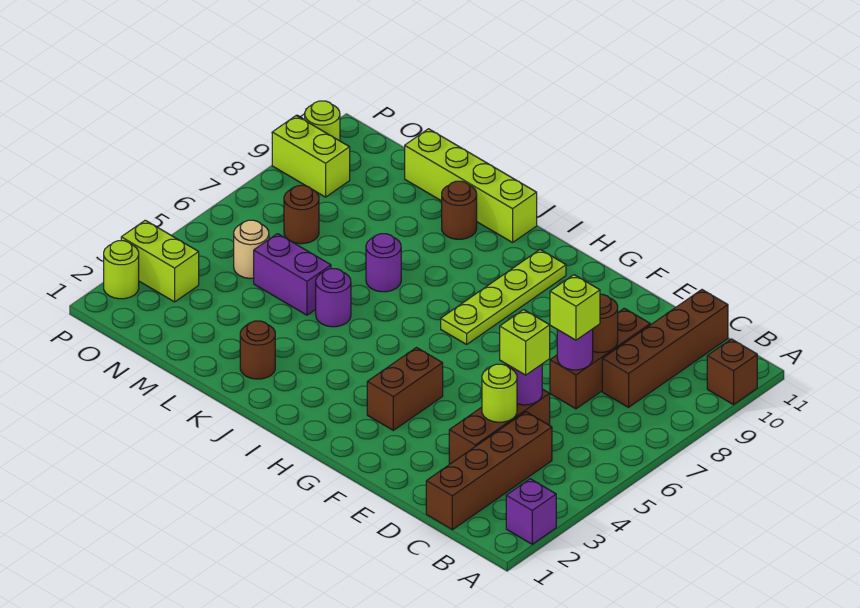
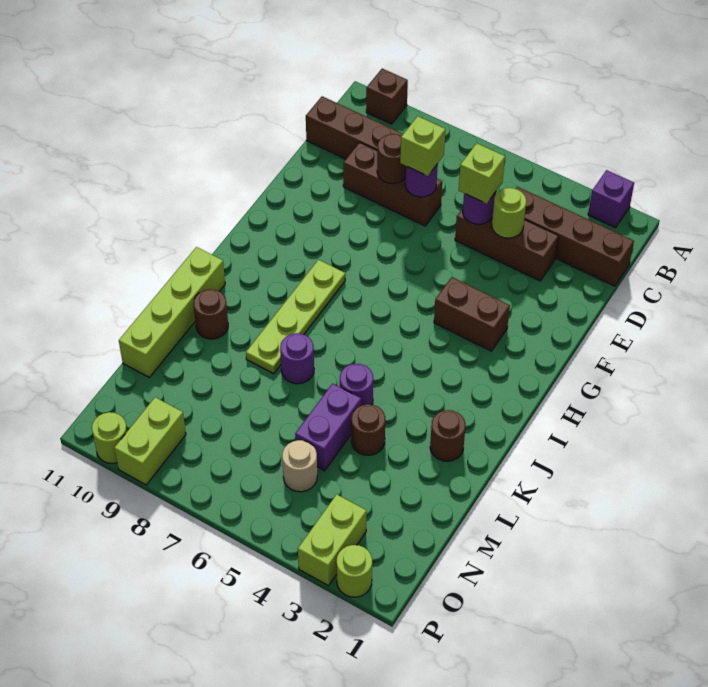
lime 1x4 plate [441,250,566,344] -> lime 1x4 plate turned to [246,260,345,374]
brown 1x1 round brick [284,185,319,244] -> brown 1x1 round brick moved to [351,404,385,455]

